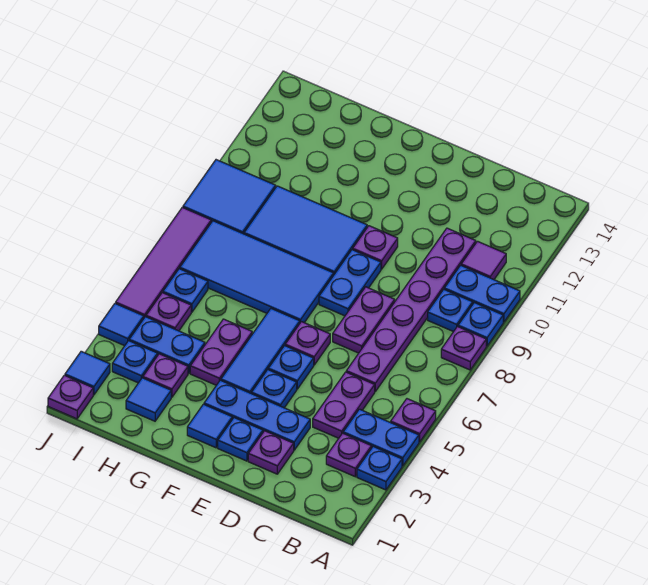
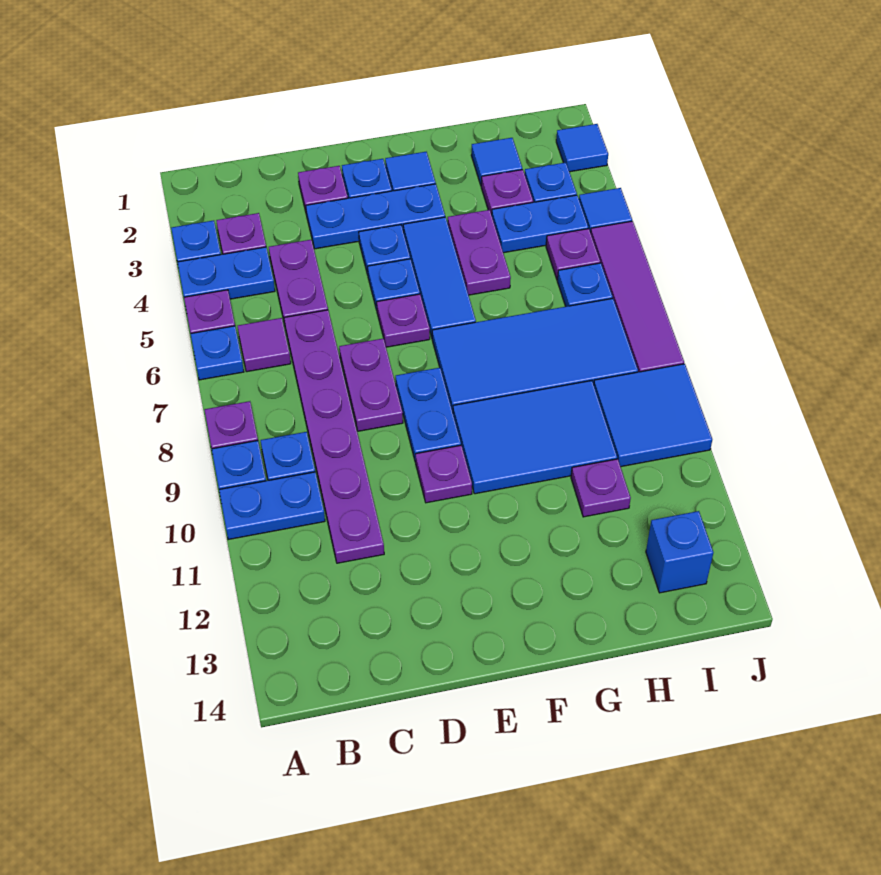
none -> blue 1x1 plate [191,326,244,380]
purple 1x1 tile [461,241,506,280] -> purple 1x1 tile moved to [238,318,291,372]
none -> blue 1x1 brick [646,511,713,593]
purple 1x1 plate [48,375,93,419] -> purple 1x1 plate moved to [571,459,631,517]

